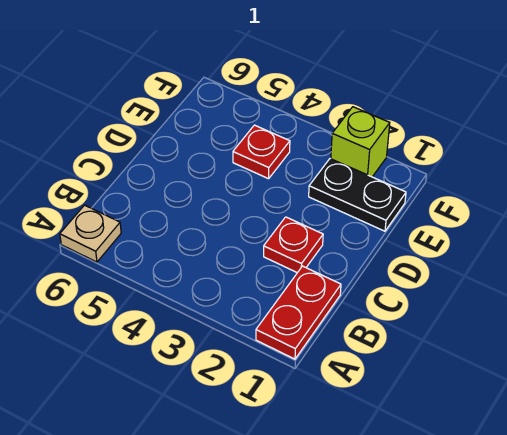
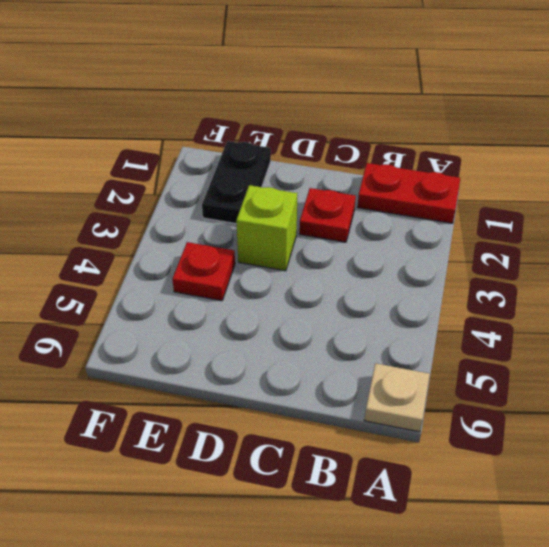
lime 1x1 brick [331,107,390,177] -> lime 1x1 brick moved to [236,185,298,271]

